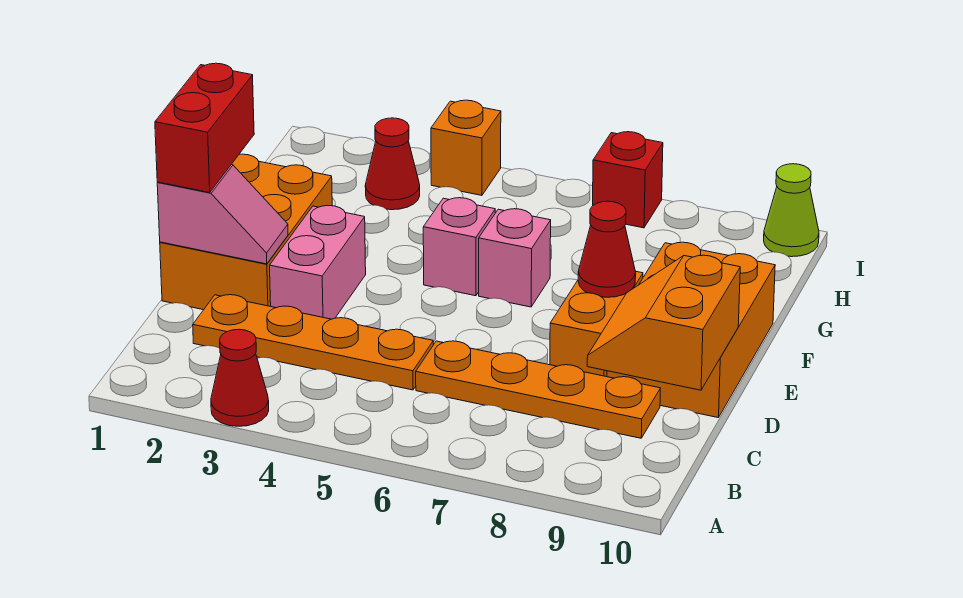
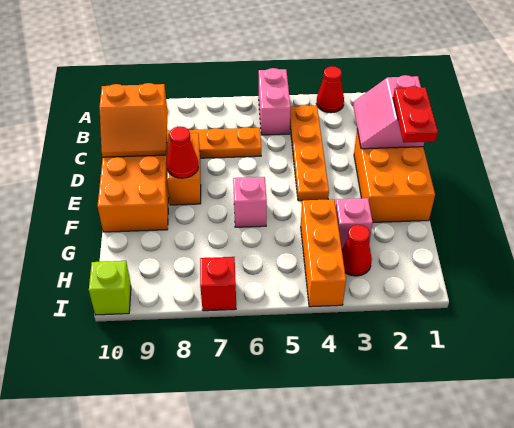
orange 1x4 plate [193,295,433,390] -> orange 1x4 plate turned to [290,105,329,201]
orange 2x2 slope [587,255,740,390] -> orange 2x2 slope turned to [99,83,168,157]
pink 1x2 slope [157,165,288,264] -> pink 2x2 slope [353,75,424,149]
red 1x2 brick [155,63,254,193] -> red 1x2 plate [393,86,438,143]
pink 1x2 brick [270,206,366,319] -> pink 1x2 brick moved to [259,68,291,135]
pink 1x1 brick [423,198,495,296] -> pink 1x1 brick moved to [335,198,373,249]
orange 1x1 brick [431,100,501,195] -> orange 1x3 brick [301,199,346,307]
lime 1x1 cone [764,164,819,257] -> lime 1x1 brick [89,261,131,315]

